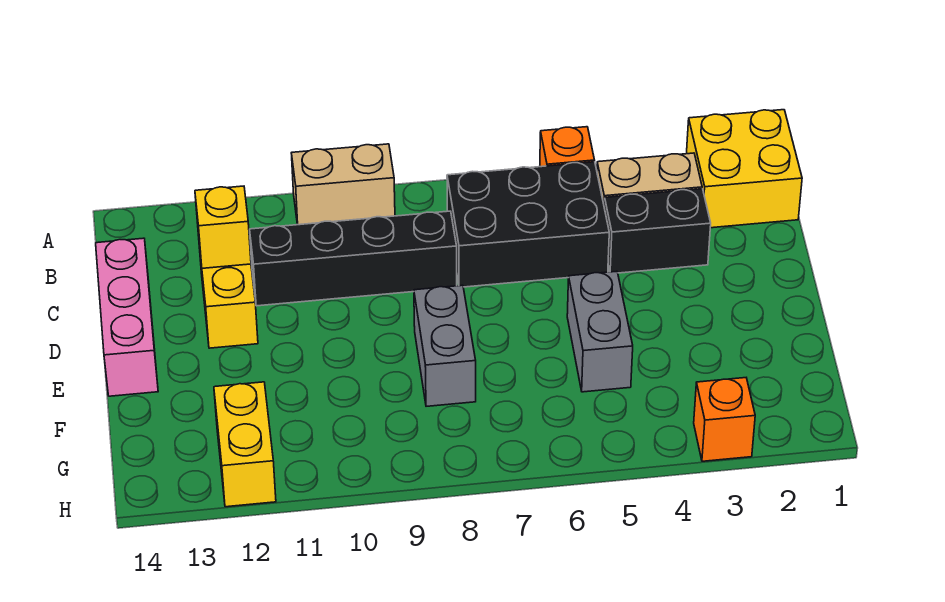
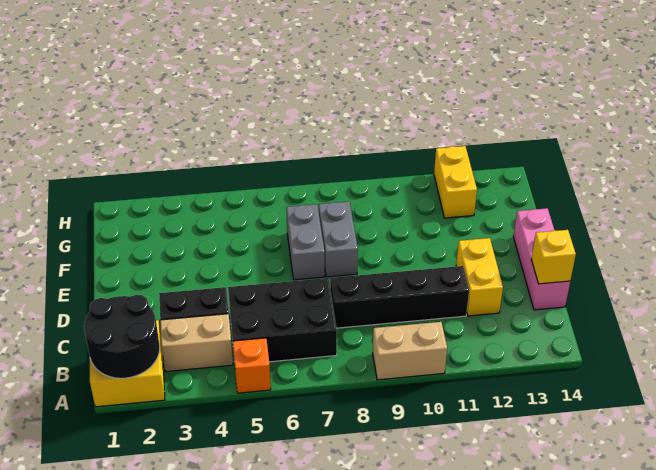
none -> black 2x2 round brick [84,295,160,378]
yellow 1x1 brick [195,186,251,268] -> yellow 1x1 brick moved to [531,230,576,284]
grey 1x2 brick [567,271,633,392] -> grey 1x2 brick moved to [286,204,325,280]
orange 1x1 brick [694,378,755,461] -> none

